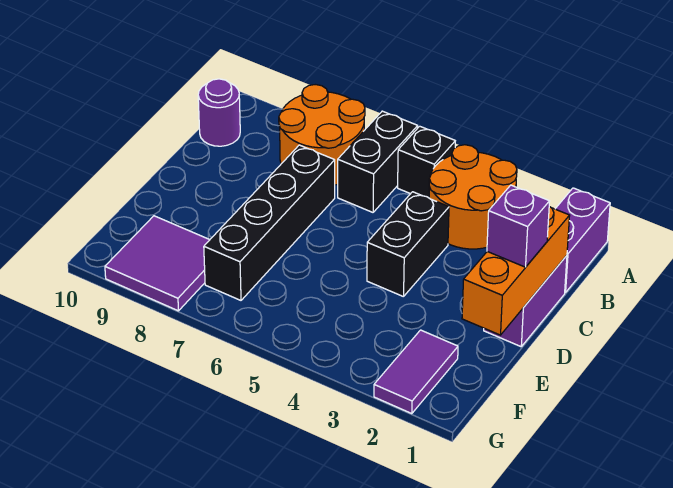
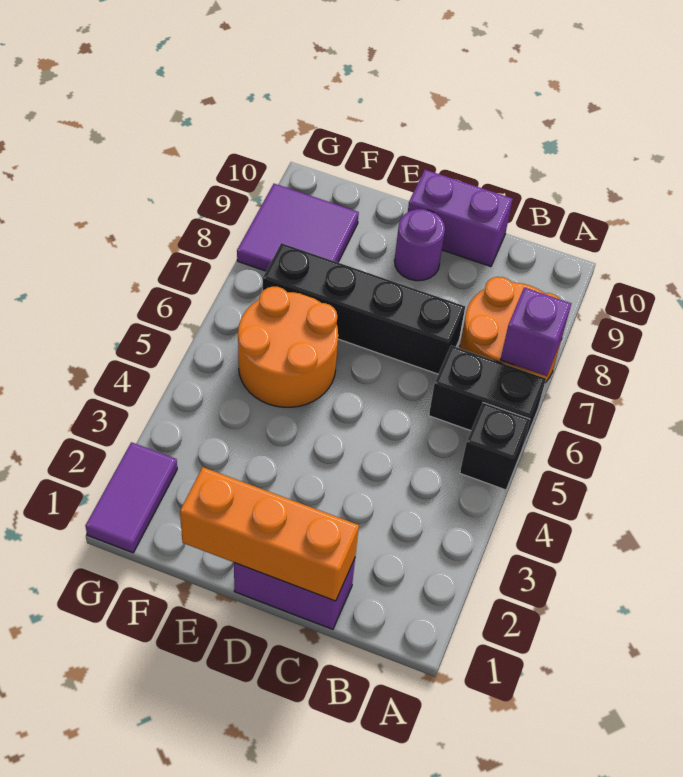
purple 1x2 brick [555,188,610,293] -> purple 1x2 brick moved to [408,170,513,267]
orange 2x2 round brick [429,145,517,249] -> orange 2x2 round brick moved to [238,287,338,407]
purple 1x1 round brick [198,79,240,146] -> purple 1x1 round brick moved to [394,209,445,281]
black 1x2 brick [367,192,449,297] -> none
purple 1x1 brick [487,185,550,267] -> purple 1x1 brick moved to [500,287,571,376]
purple 1x2 tile [374,330,458,414] -> purple 1x2 tile turned to [85,442,177,553]

